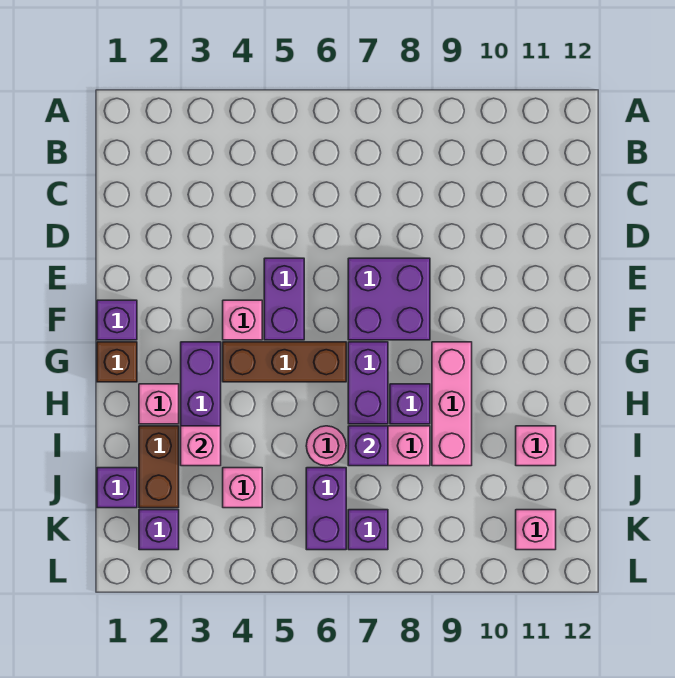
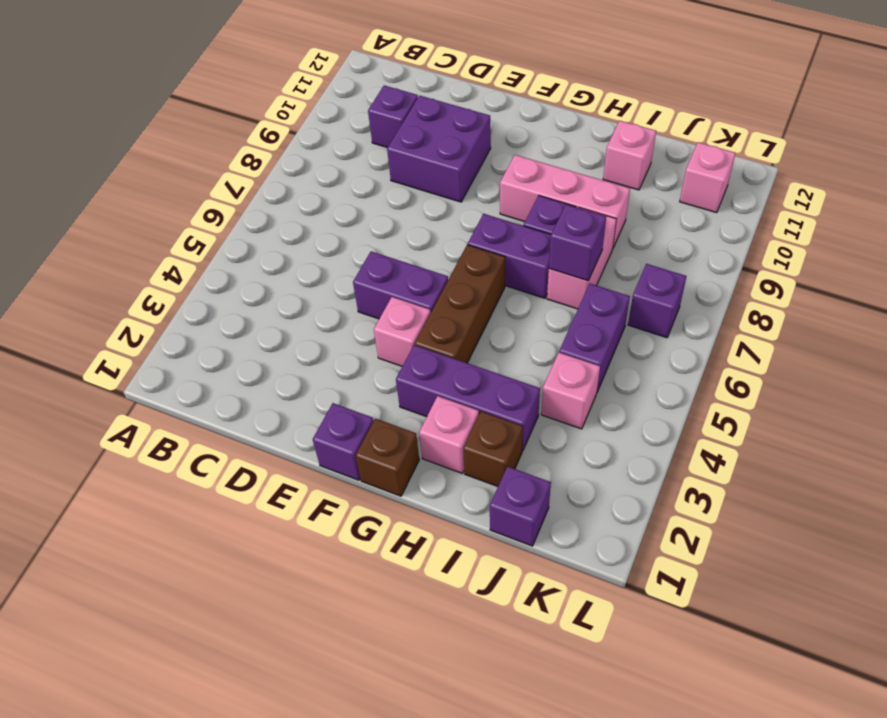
purple 2x2 brick [348,258,430,340] -> purple 2x2 brick moved to [387,96,491,202]
brown 1x2 brick [139,426,179,508] -> brown 1x1 brick [463,411,523,486]
pink 1x1 brick [181,426,221,466] -> none
pink 1x1 round brick [306,426,346,466] -> none
purple 1x2 brick [306,468,346,550] -> purple 1x2 brick turned to [559,284,630,392]
purple 1x1 brick [139,510,179,550] -> purple 1x1 brick moved to [368,85,418,148]

